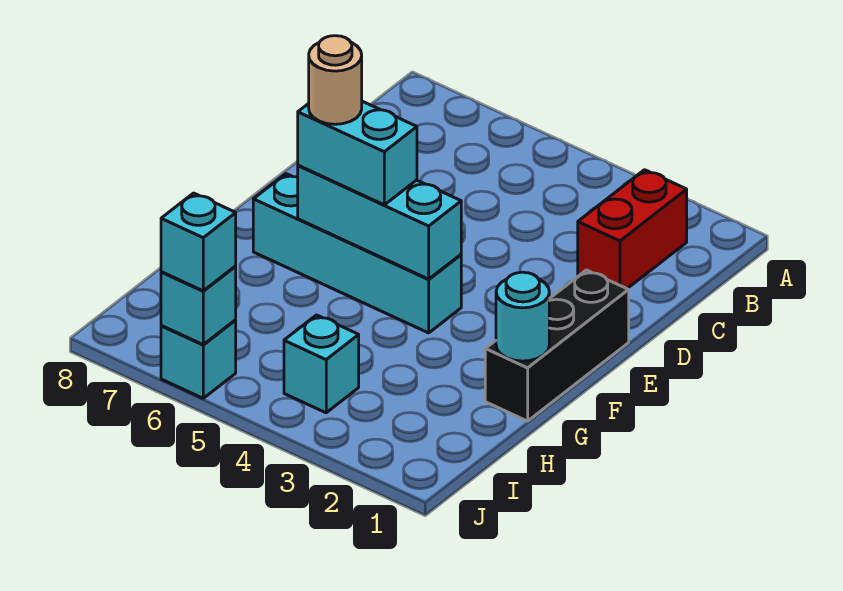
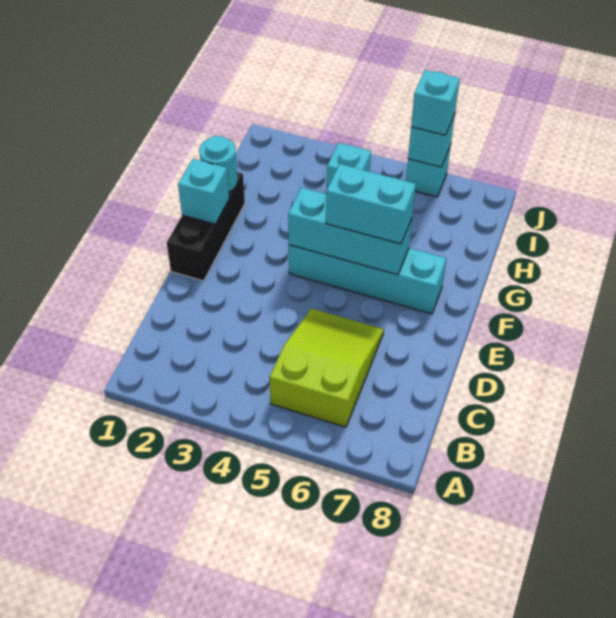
red 1x2 brick [578,170,687,289] -> none
none -> lime 2x3 slope [269,309,384,427]
none -> cyan 1x1 brick [178,159,229,224]
tan 1x1 round brick [309,36,362,124] -> none

